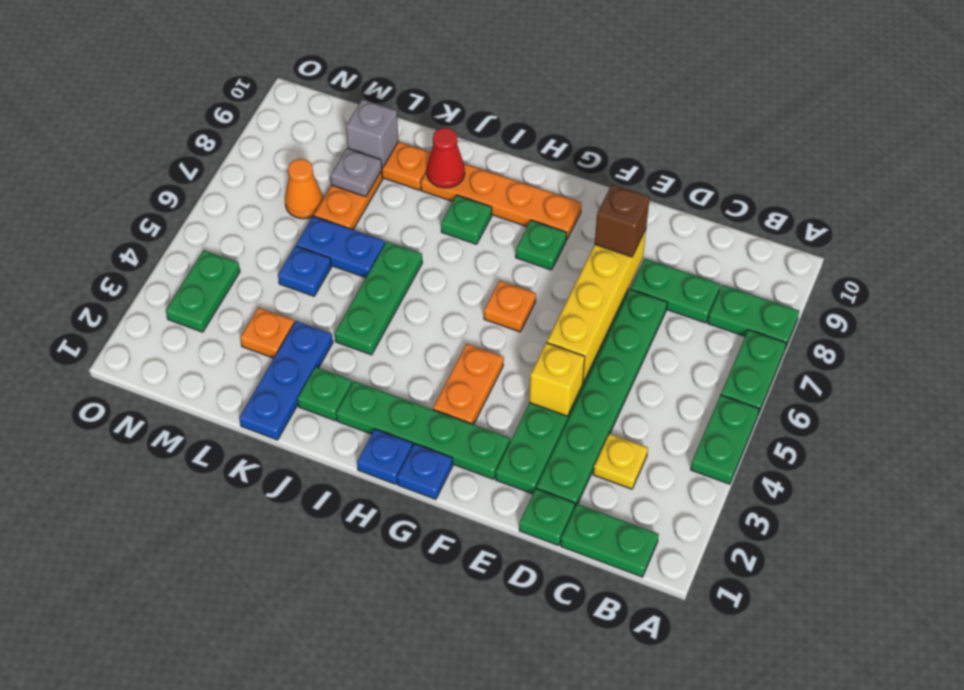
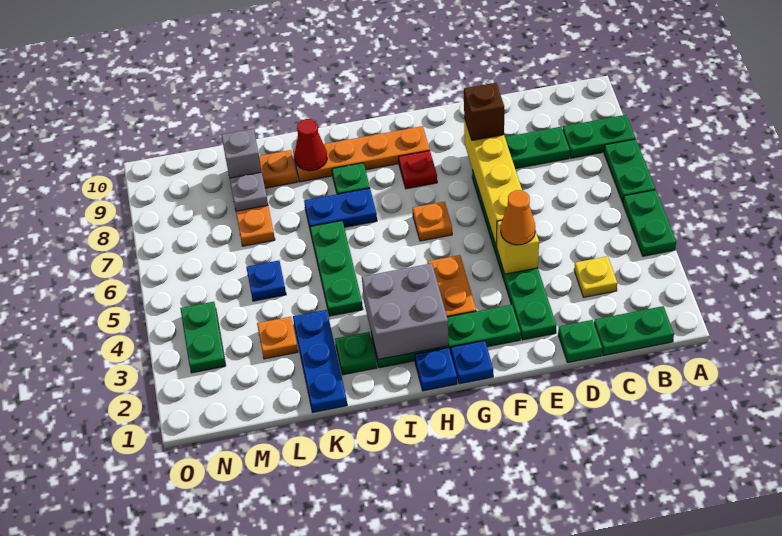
green 1x6 plate [536,289,667,507] -> none
green 1x1 plate [516,220,567,270] -> red 1x1 plate [399,151,437,189]
none -> grey 2x2 brick [362,263,449,360]
blue 1x2 plate [296,216,385,278] -> blue 1x2 plate moved to [304,188,377,228]
orange 1x1 cone [285,159,323,219] -> orange 1x1 cone moved to [501,190,535,245]

